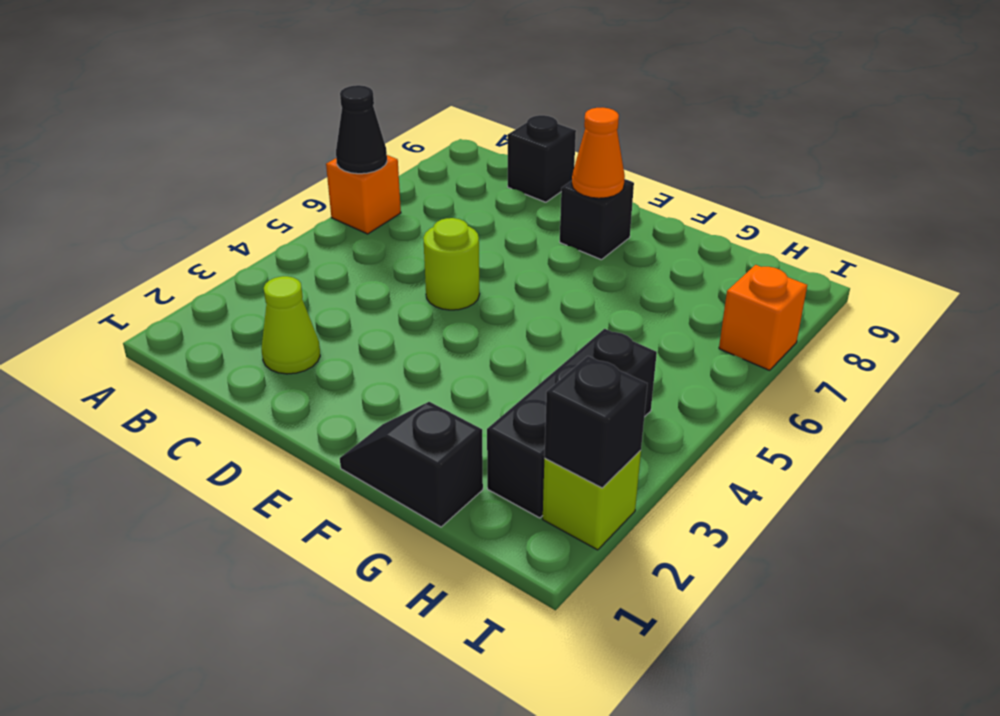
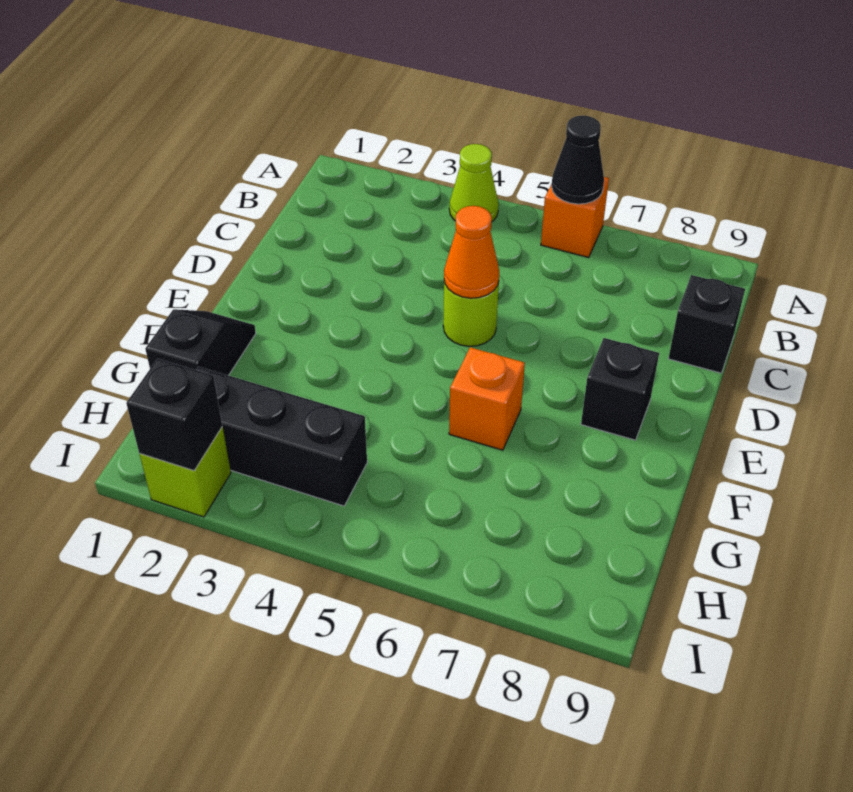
lime 1x1 cone [262,276,320,374] -> lime 1x1 cone moved to [449,144,499,222]
orange 1x1 cone [572,107,625,198] -> orange 1x1 cone moved to [444,206,499,298]
orange 1x1 brick [719,265,807,370] -> orange 1x1 brick moved to [449,347,525,450]

